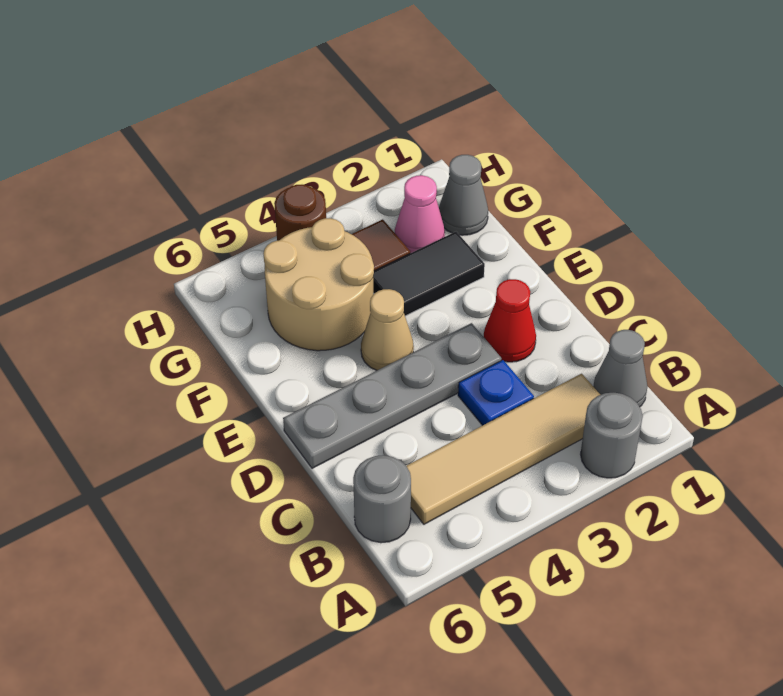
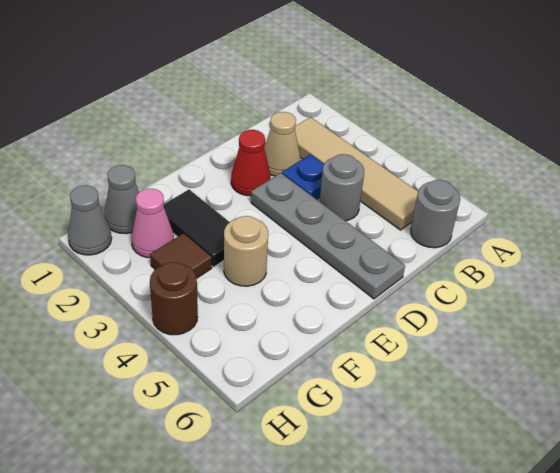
grey 1x1 round brick [581,393,643,478] -> grey 1x1 round brick moved to [320,154,364,221]
grey 1x1 cone [593,330,648,407] -> grey 1x1 cone moved to [68,186,112,255]
tan 1x1 cone [361,289,414,371] -> tan 1x1 cone moved to [264,112,300,176]
tan 2x2 round brick [263,218,374,351] -> tan 1x1 round brick [224,216,268,286]

